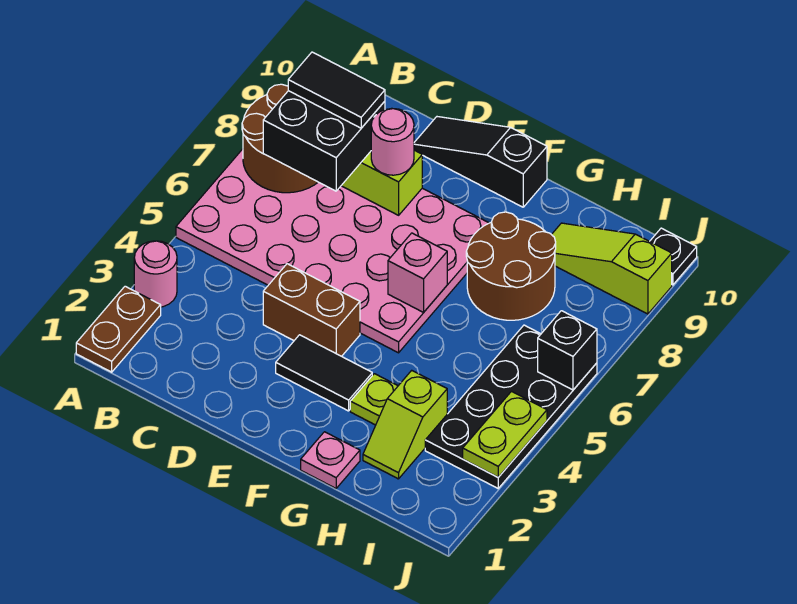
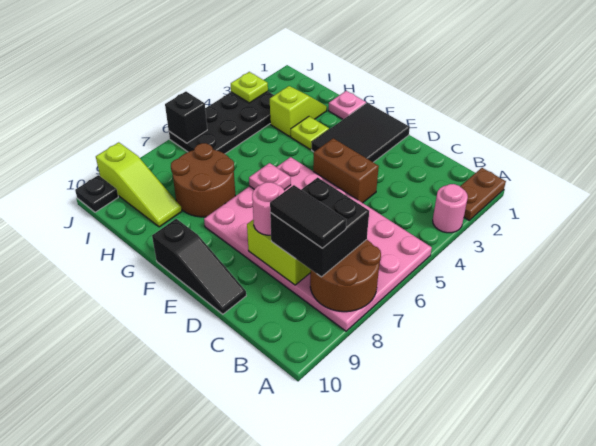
black 1x2 tile [276,335,372,411] -> black 2x3 tile [312,103,410,162]
pink 1x1 brick [388,233,447,312] -> pink 1x1 plate [249,163,291,190]
lime 1x2 plate [463,391,547,477] -> lime 1x1 plate [231,72,268,103]

